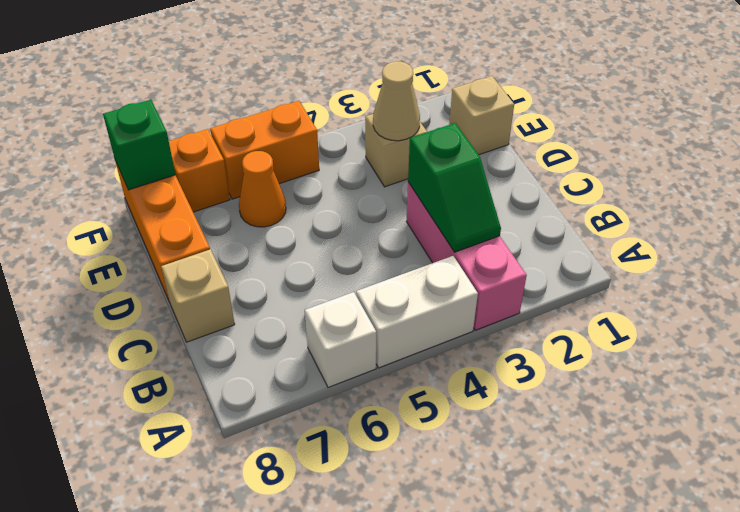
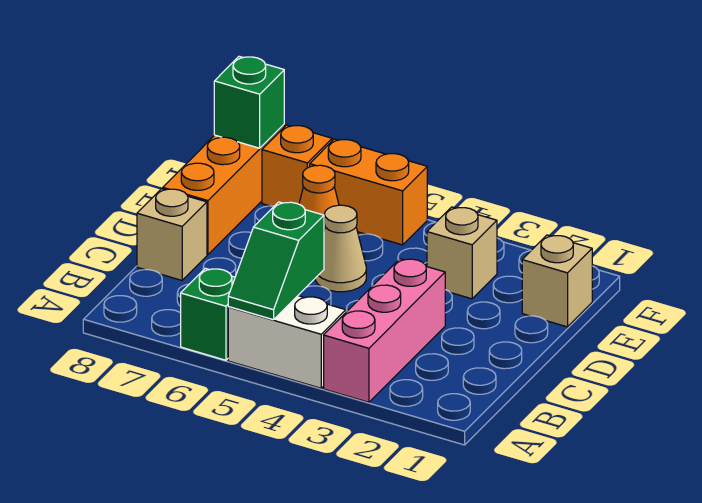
white 1x1 brick [305,292,376,387] -> green 1x1 brick [181,268,235,360]
green 1x2 slope [408,123,501,252] -> green 1x2 slope moved to [228,202,324,320]
tan 1x1 cone [373,61,420,141] -> tan 1x1 cone moved to [315,205,366,292]

